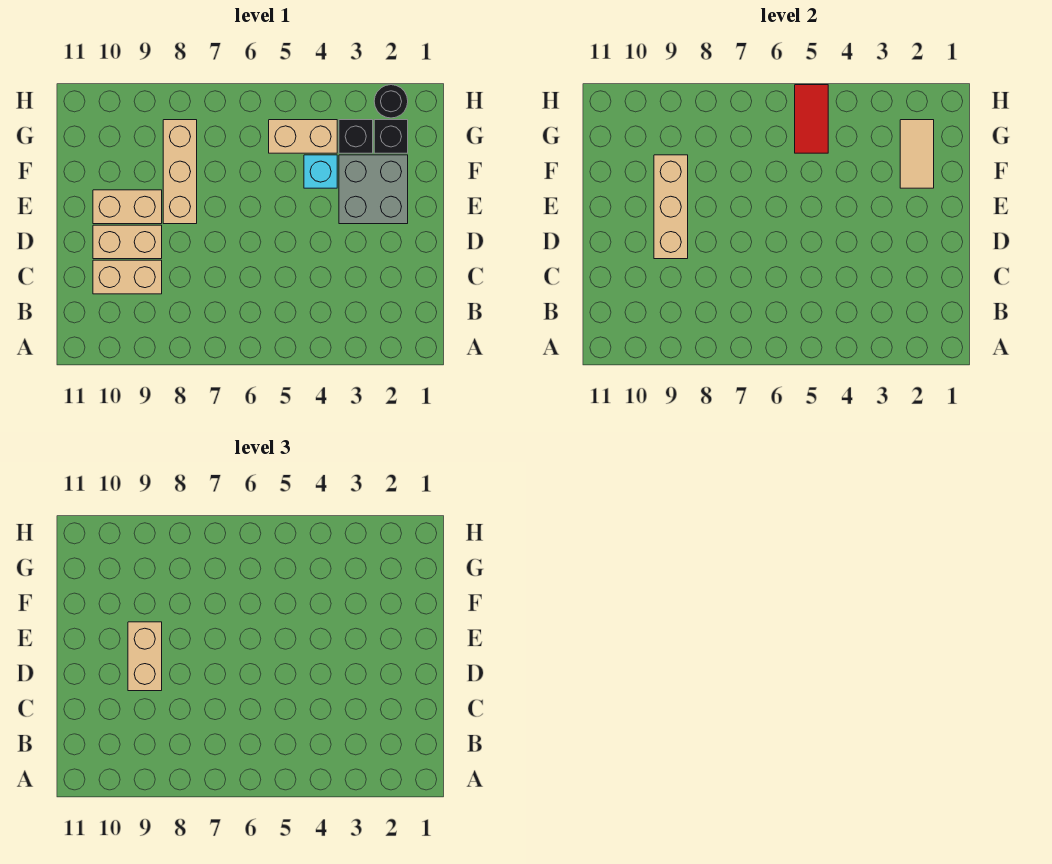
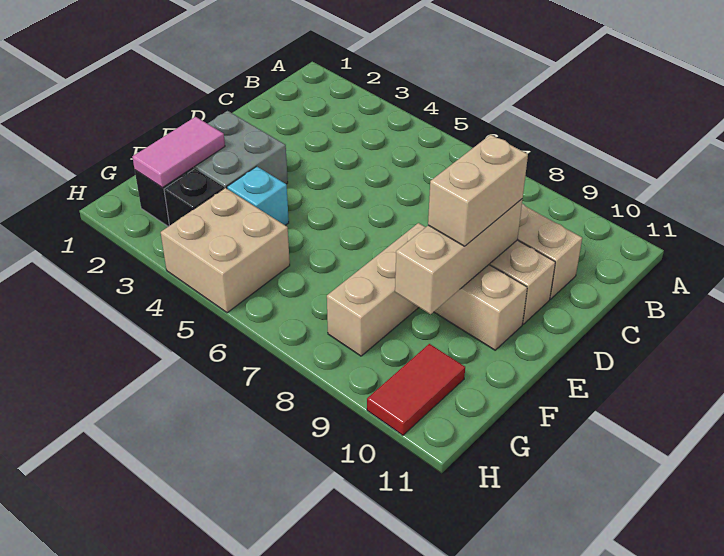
tan 1x2 tile [900,120,934,188] -> pink 1x2 tile [133,117,225,188]
tan 1x2 brick [269,120,337,153] -> tan 2x2 brick [161,188,290,313]
red 1x2 tile [795,85,828,153] -> red 1x2 tile moved to [367,344,465,435]
black 1x1 round brick [374,85,408,118] -> none

